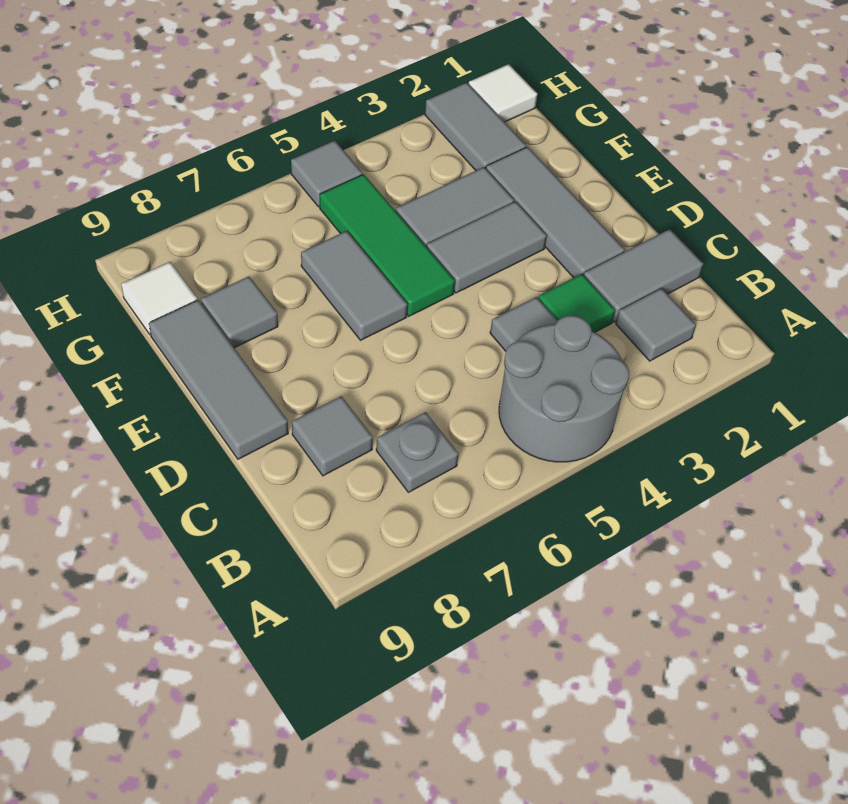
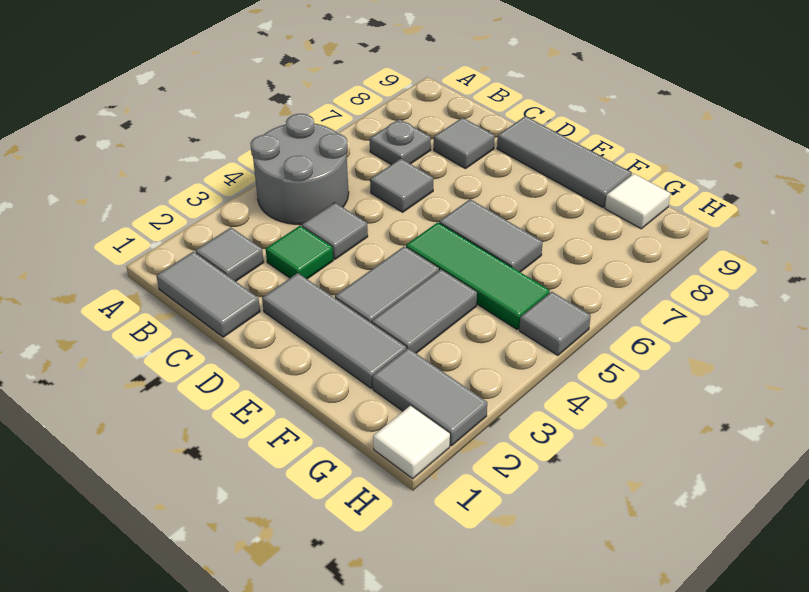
grey 1x2 tile [584,229,703,322] -> grey 1x2 tile turned to [156,251,260,337]
grey 1x1 tile [201,277,278,348] -> grey 1x1 tile moved to [370,159,433,212]

